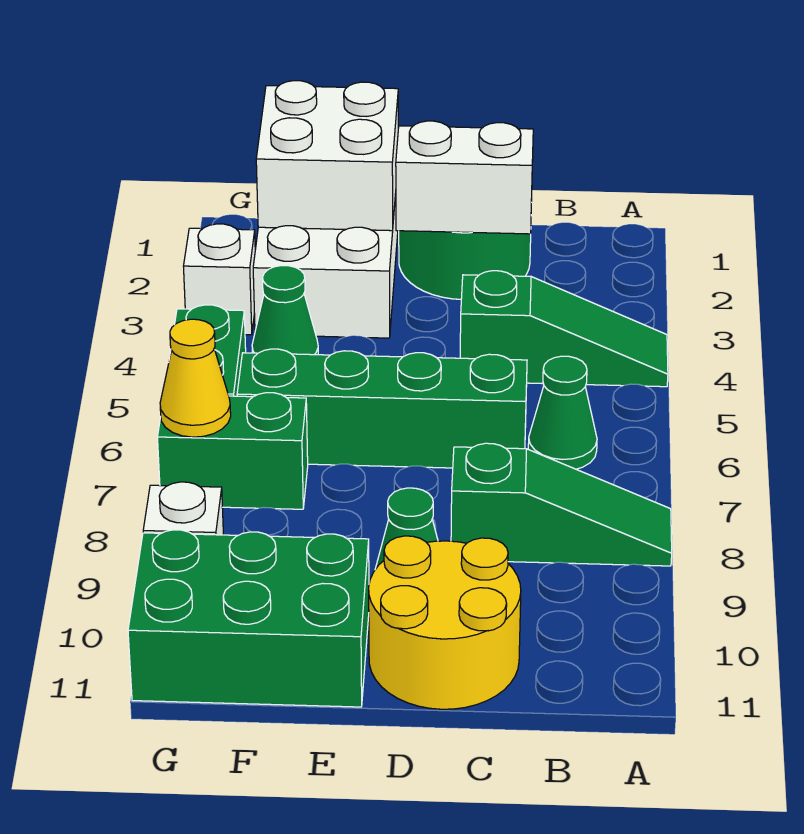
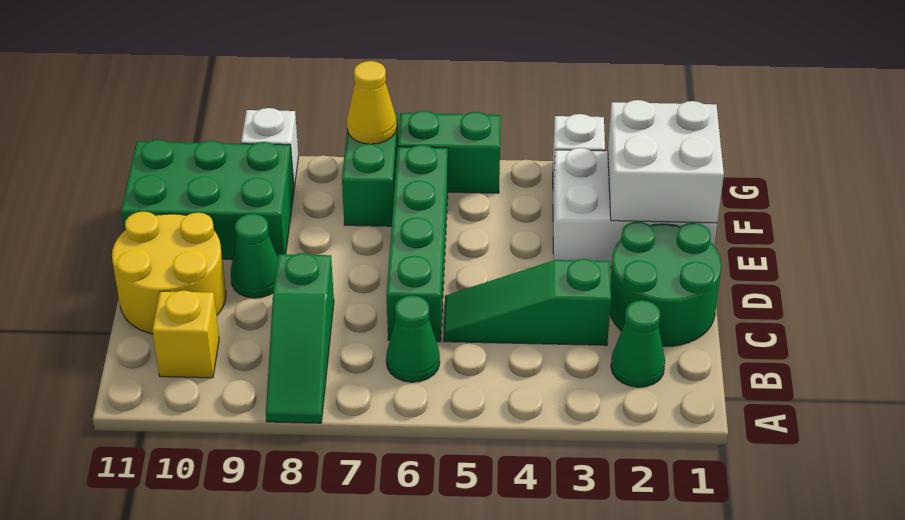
green 1x3 slope [460,271,668,387] -> green 1x3 slope turned to [443,259,611,345]
none -> yellow 1x1 brick [152,290,219,378]
white 1x2 brick [396,121,533,234] -> none
green 2x3 brick [128,530,369,707] -> green 2x3 brick turned to [121,140,294,260]
green 1x1 cone [252,266,318,355] -> green 1x1 cone moved to [611,300,665,387]

